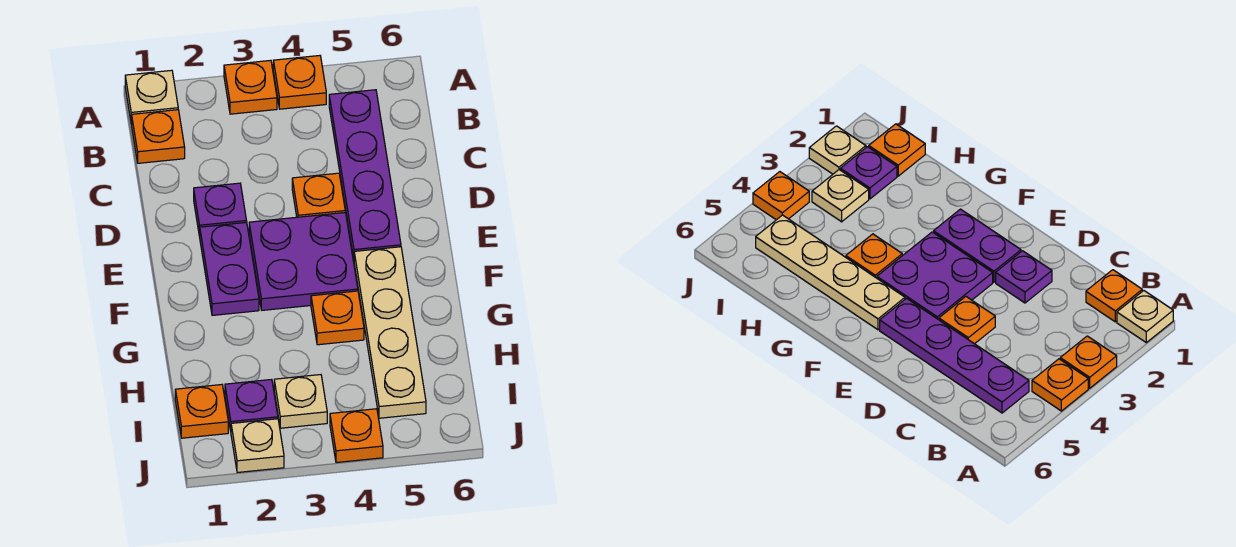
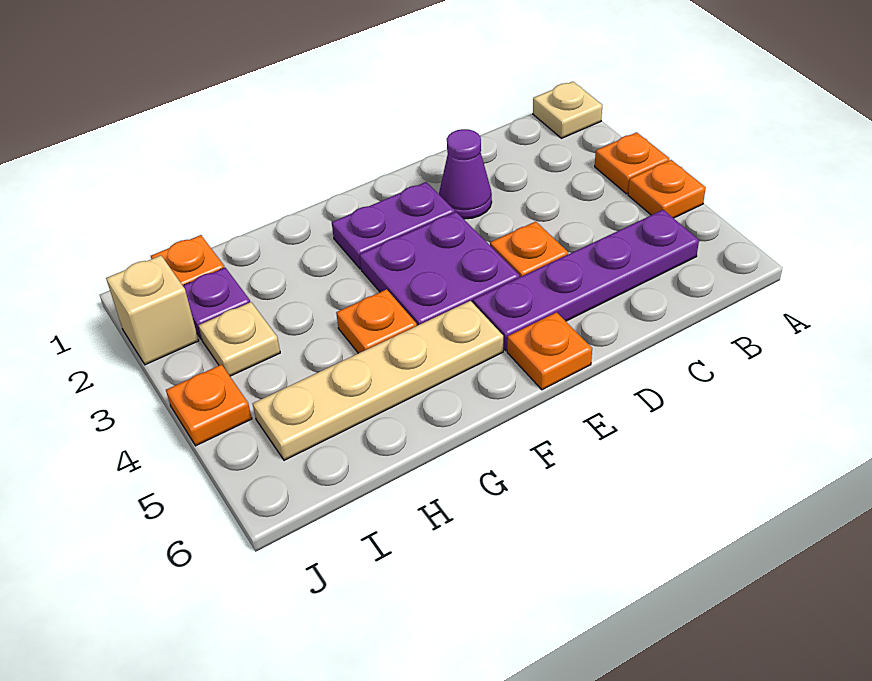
orange 1x1 plate [132,110,185,163] -> orange 1x1 plate moved to [507,312,592,390]
purple 1x1 plate [194,183,247,237] -> purple 1x1 cone [439,129,492,219]
tan 1x1 plate [231,419,284,473] -> tan 1x1 brick [106,255,199,365]

